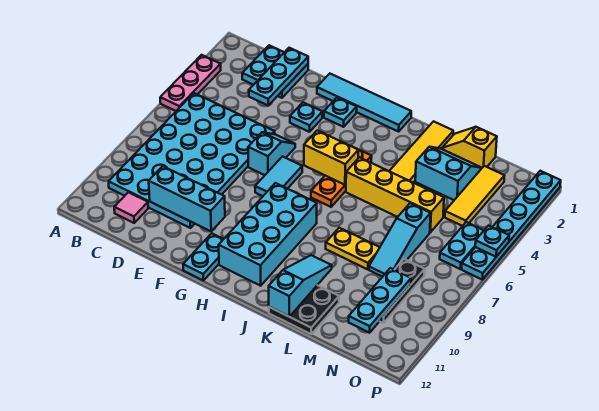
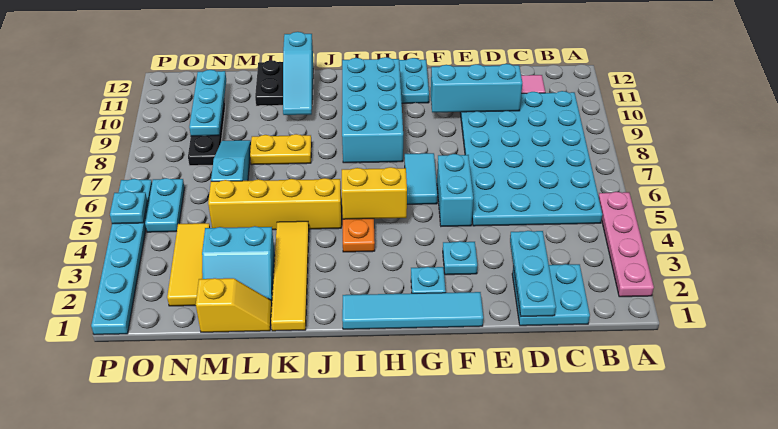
pink 1x3 plate [160,55,221,111] -> pink 1x4 plate [599,192,654,297]
cyan 1x2 slope [248,132,295,175] -> cyan 1x2 brick [437,154,473,226]

